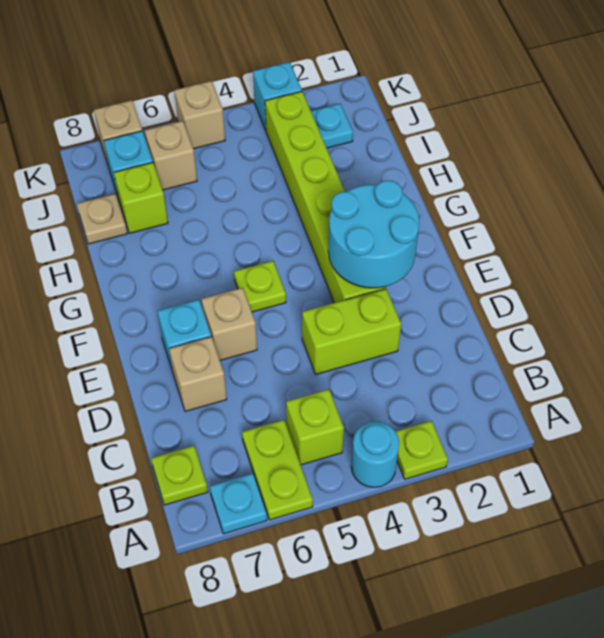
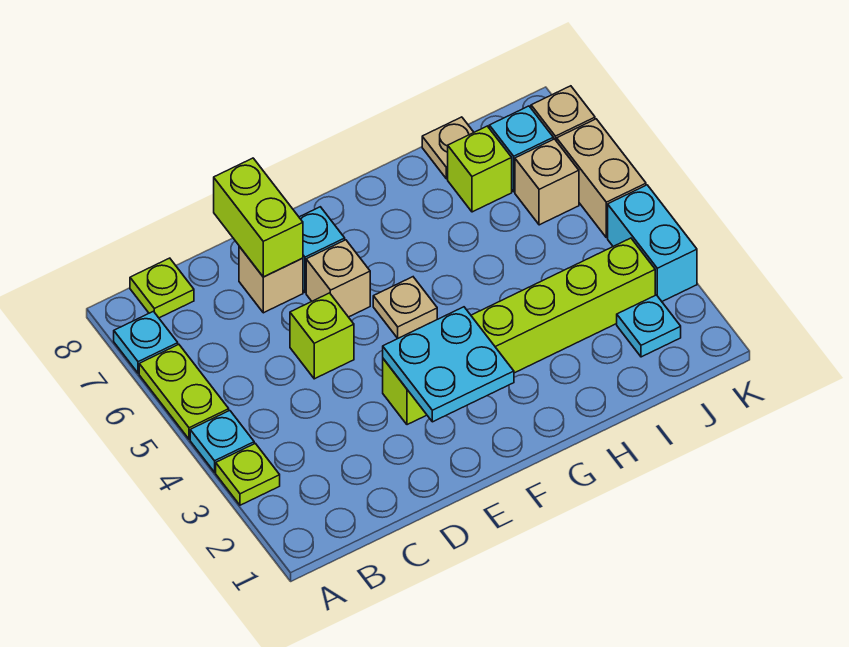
cyan 1x1 round brick [351,422,399,487] -> cyan 1x1 plate [190,411,254,472]
lime 1x2 plate [242,420,313,520] -> lime 1x2 plate turned to [139,344,229,439]
lime 1x1 brick [286,389,344,465] -> lime 1x1 brick moved to [290,293,354,379]
lime 1x2 brick [302,289,401,374] -> lime 1x2 brick moved to [214,158,303,277]
cyan 2x2 round brick [328,181,419,288] -> cyan 2x2 plate [383,307,514,422]
lime 1x1 plate [234,261,286,312] -> tan 1x1 plate [373,277,437,338]
cyan 1x1 brick [253,62,302,130] -> cyan 1x2 brick [608,185,697,301]
tan 1x1 brick [174,81,225,149] -> tan 1x2 brick [557,119,646,238]

